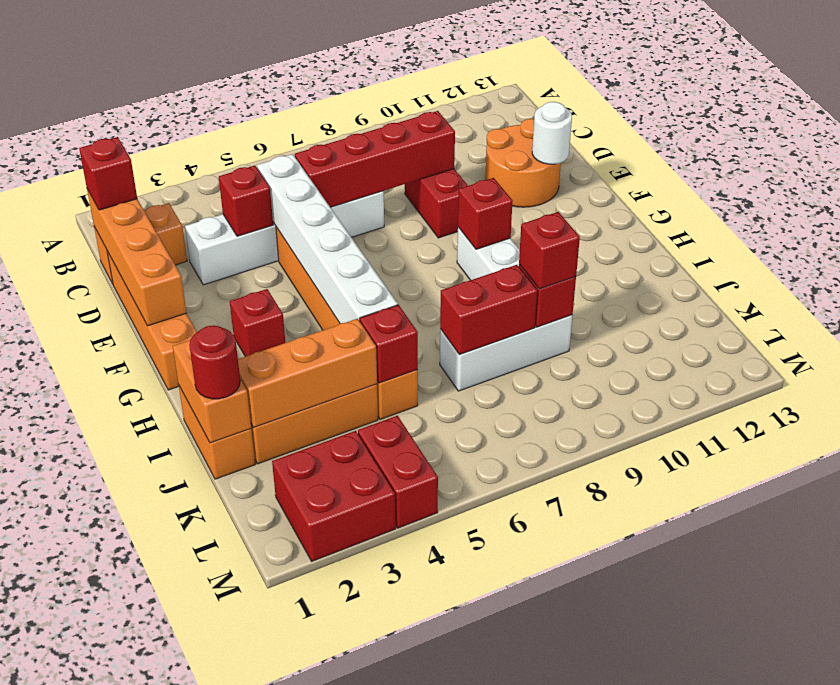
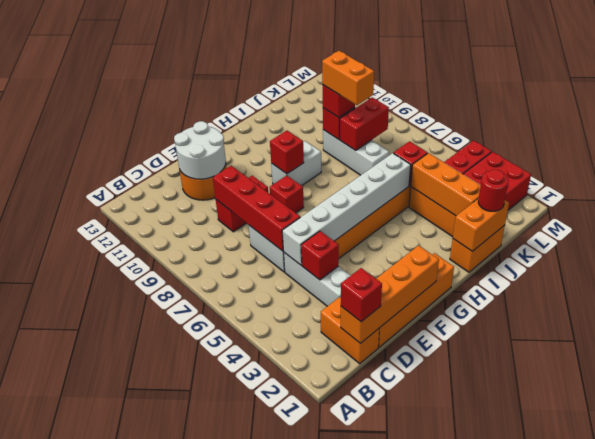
white 1x1 round brick [532,102,572,164] -> white 2x2 round brick [174,121,226,179]
red 1x1 brick [230,289,285,356] -> red 1x1 brick moved to [270,176,304,213]
red 1x2 brick [440,265,537,355] -> red 1x2 brick turned to [340,97,389,151]
none -> orange 1x2 brick [322,51,374,105]

